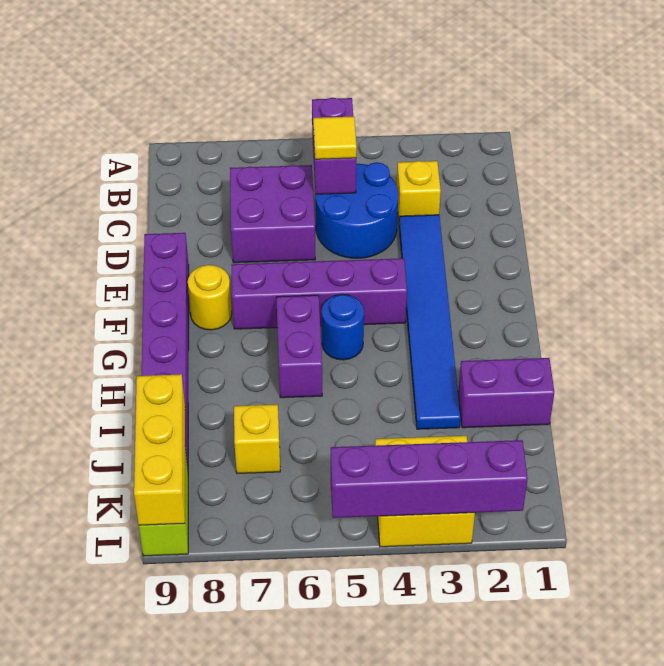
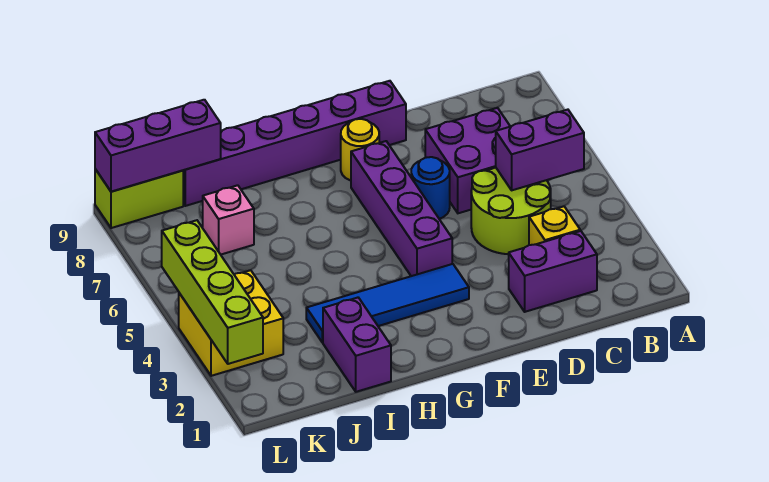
blue 2x2 round brick [315,162,398,258] -> lime 2x2 round brick [471,168,551,254]
yellow 1x1 tile [313,116,357,159] -> none
blue 1x6 tile [399,215,461,429] -> blue 1x4 tile [306,264,469,343]
blue 1x1 round brick [322,295,364,360] -> blue 1x1 round brick moved to [411,157,450,219]
purple 1x2 brick [276,295,322,398] -> purple 1x2 brick moved to [509,231,597,312]
yellow 1x1 brick [234,404,280,474] -> pink 1x1 brick [203,185,254,255]
yellow 1x3 brick [134,374,185,525] -> purple 1x3 brick [95,100,221,192]
purple 1x4 brick [331,440,528,518] -> lime 1x4 brick [162,220,263,364]

